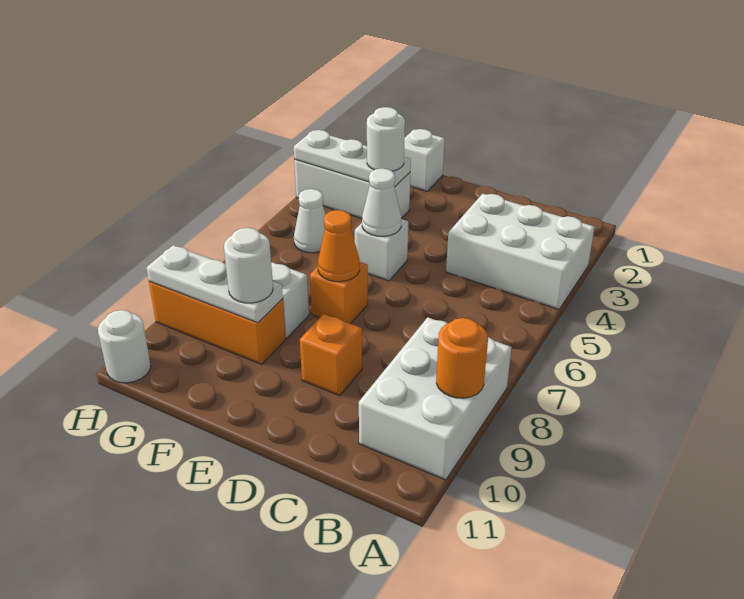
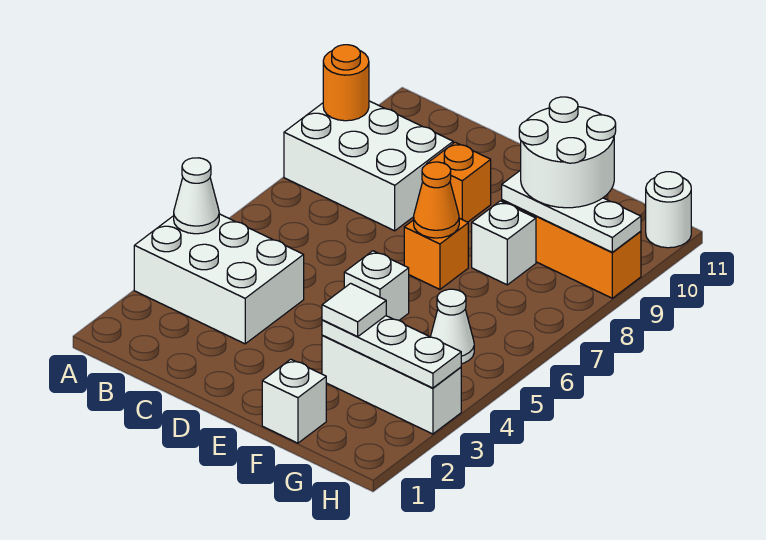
white 2x3 brick [359,317,511,480] -> white 2x3 brick turned to [284,101,453,231]
white 1x1 cone [362,168,401,236] -> white 1x1 cone moved to [174,158,219,234]
white 1x1 round brick [367,107,405,171] -> white 1x1 tile [322,283,386,337]
white 1x1 round brick [224,228,273,303] -> white 2x2 round brick [519,97,616,208]

